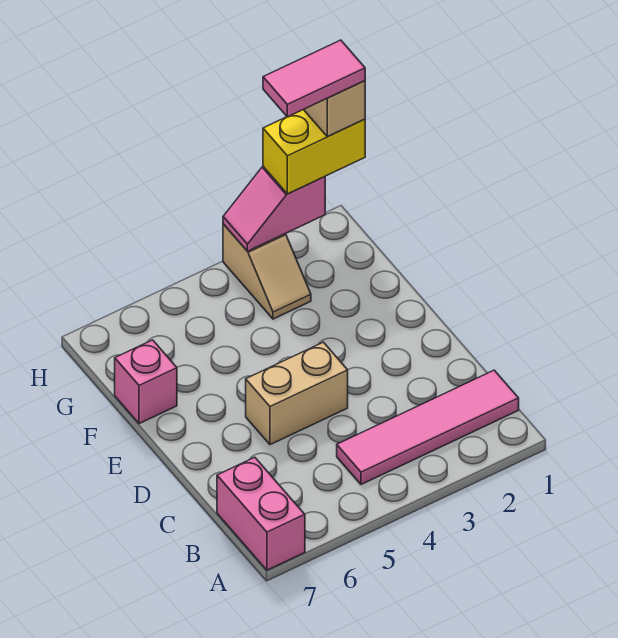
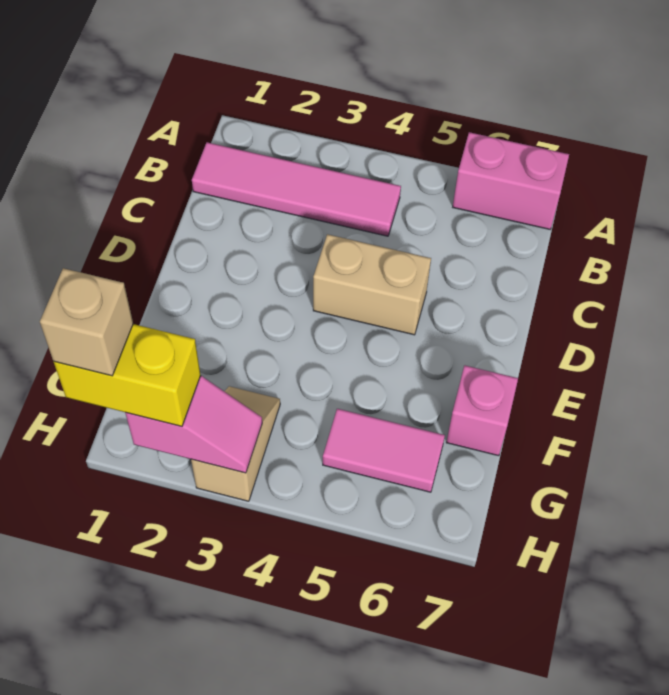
pink 1x2 brick [217,457,305,570] -> pink 1x2 brick turned to [453,132,569,229]
pink 1x2 tile [263,40,365,117] -> pink 1x2 tile moved to [323,409,445,492]

